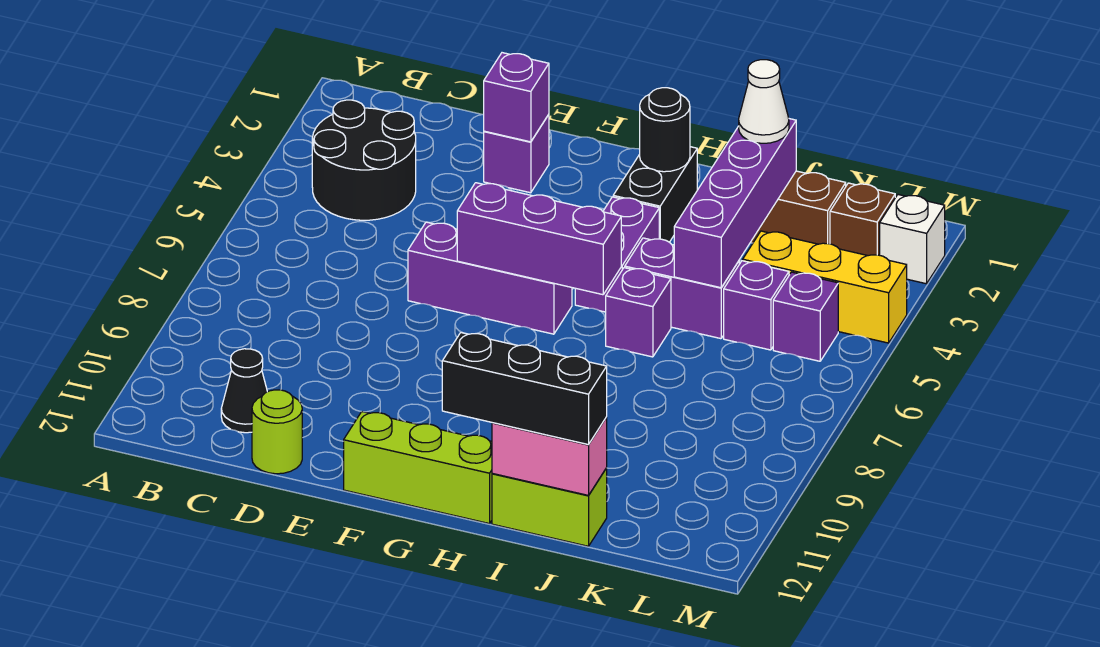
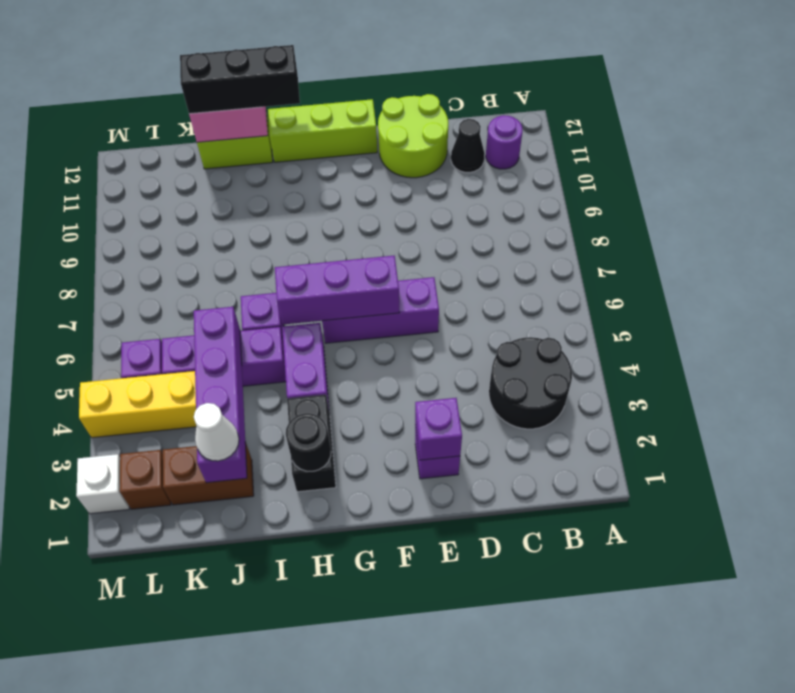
none -> purple 1x1 round brick [486,115,523,169]
lime 1x1 round brick [252,390,302,474] -> lime 2x2 round brick [378,94,448,178]

